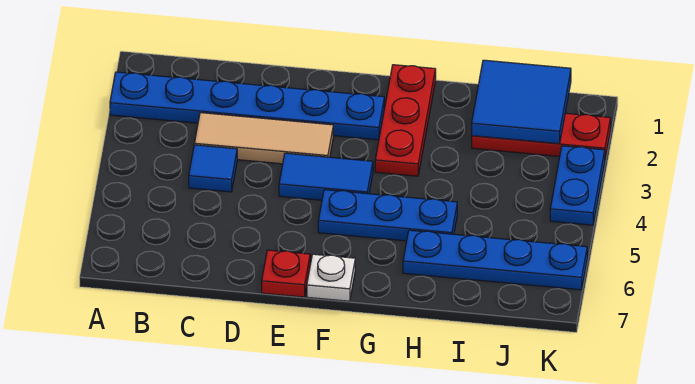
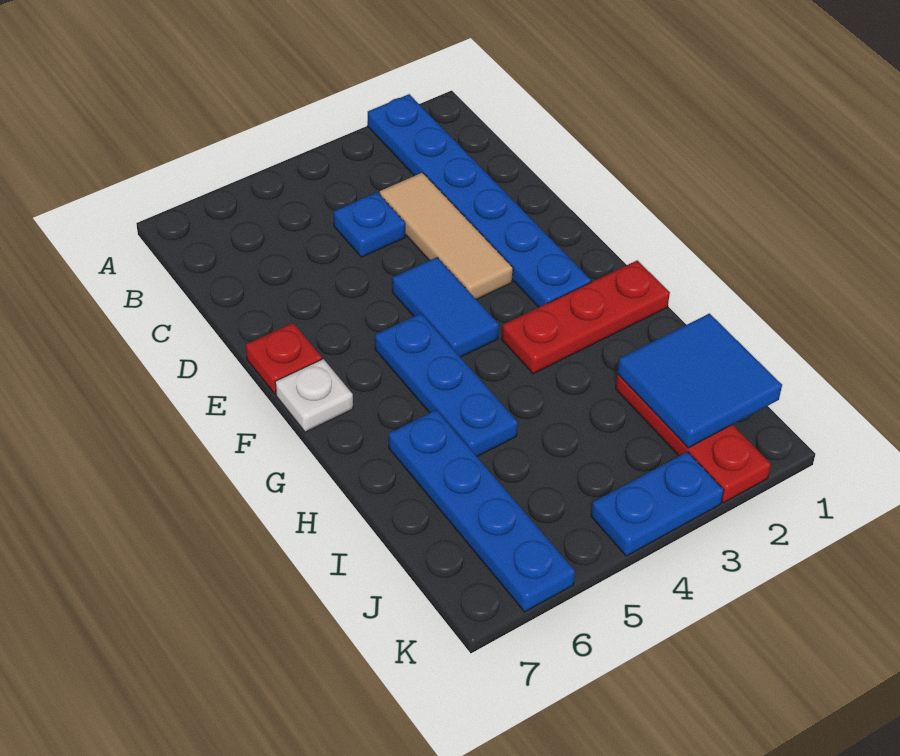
blue 1x1 tile [189,145,237,192] -> blue 1x1 plate [334,192,405,257]

